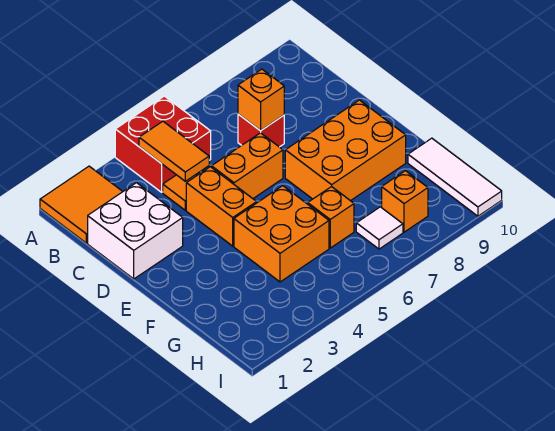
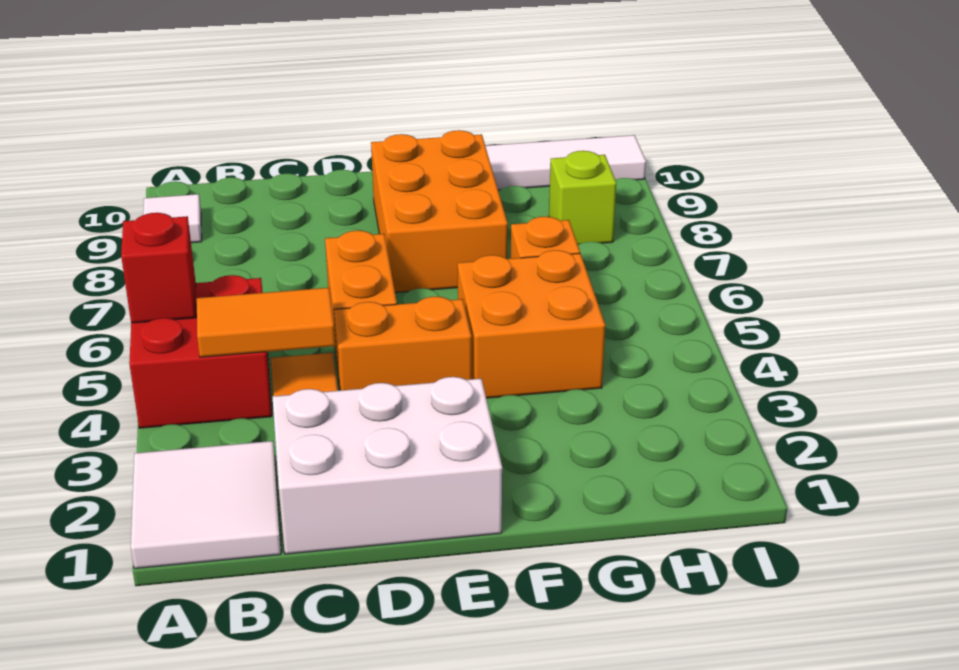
orange 2x2 tile [40,166,123,243] -> white 2x2 tile [131,441,281,569]
white 2x2 brick [88,183,183,279] -> white 2x3 brick [273,377,502,554]
red 1x1 brick [238,114,284,147] -> red 1x1 brick moved to [121,213,196,323]
orange 1x1 brick [238,69,284,131] -> none
white 1x1 tile [356,207,403,249] -> white 1x1 tile moved to [143,194,202,243]
orange 1x1 brick [382,171,428,232] -> lime 1x1 brick [549,151,616,245]

